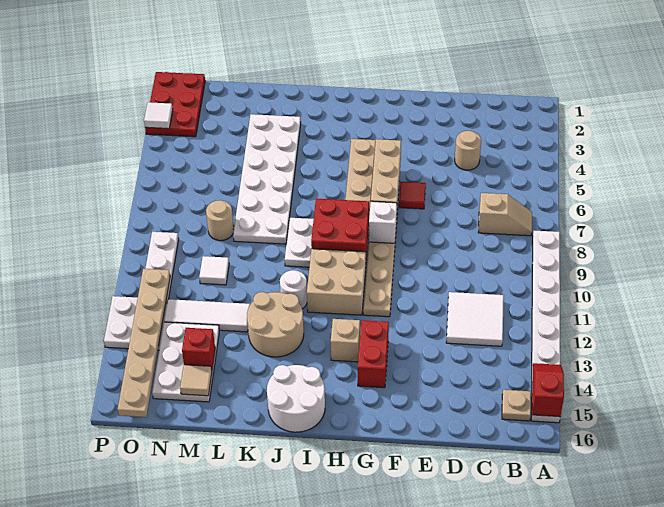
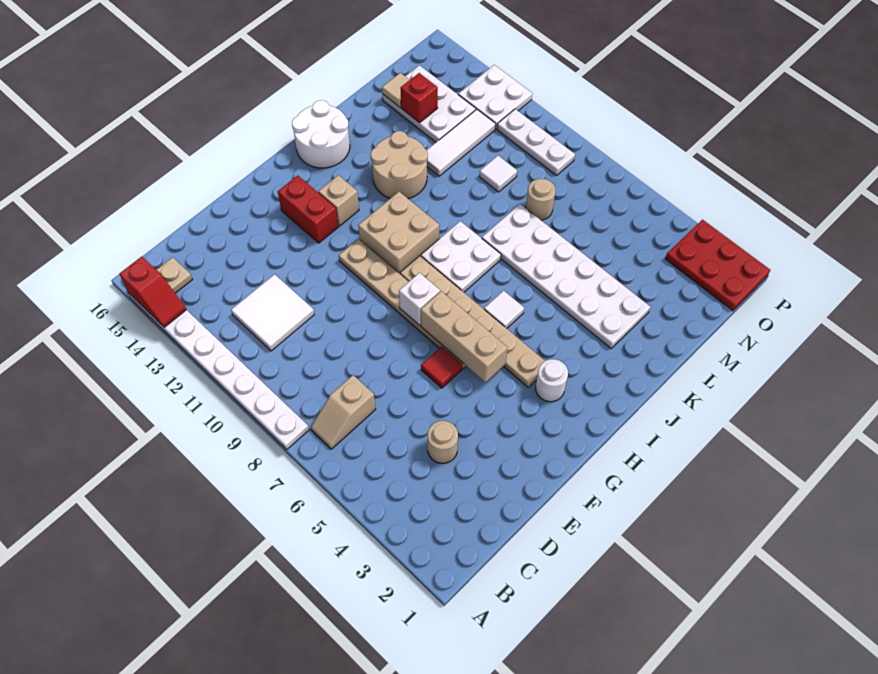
red 2x2 brick [311,199,369,254] -> none
white 1x1 round brick [280,270,307,309] -> white 1x1 round brick moved to [536,359,568,402]
tan 1x6 plate [118,269,170,417] -> none
white 1x1 tile [144,102,173,129] -> white 1x1 tile moved to [484,291,524,328]

